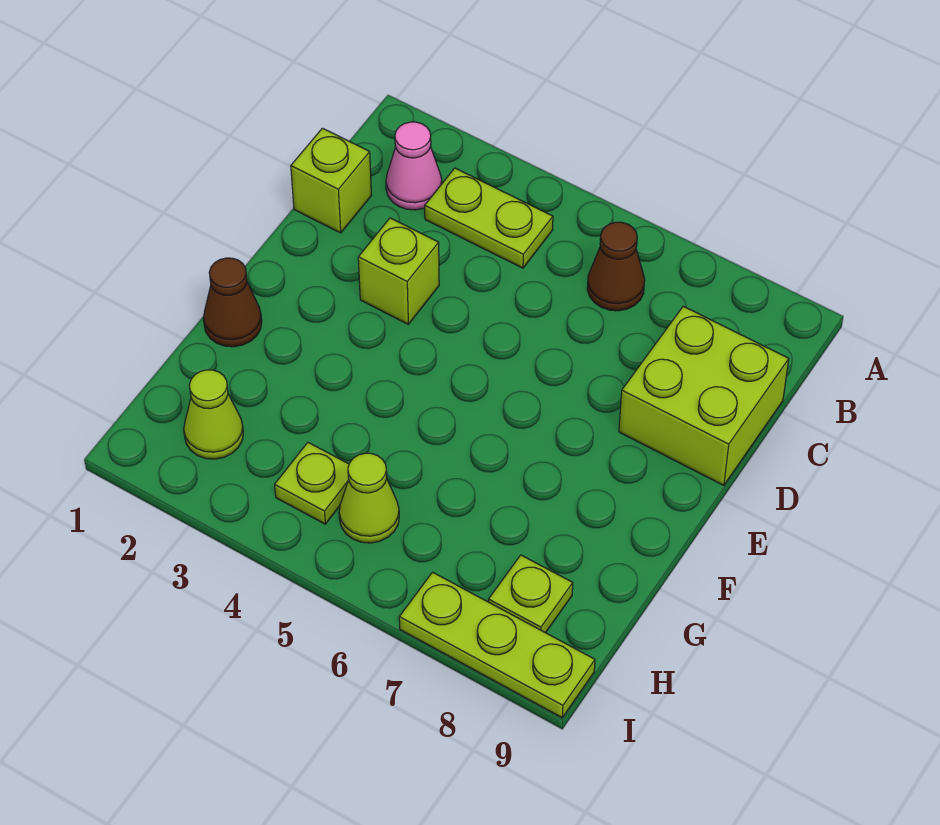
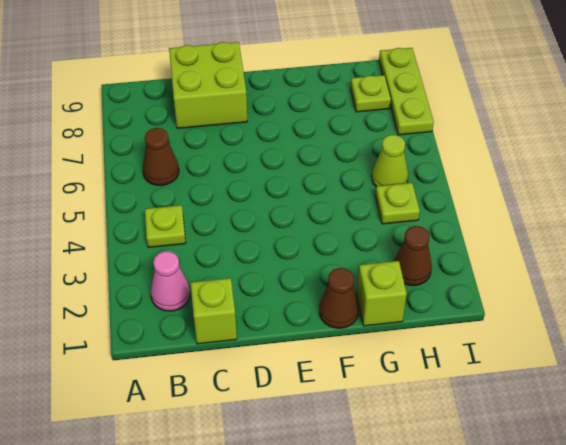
lime 1x2 plate [425,168,553,268] -> lime 1x1 plate [145,205,186,247]
lime 1x1 brick [358,218,439,324] -> lime 1x1 brick moved to [357,261,407,326]
lime 1x1 cone [184,370,243,459] -> brown 1x1 cone [394,226,432,286]

